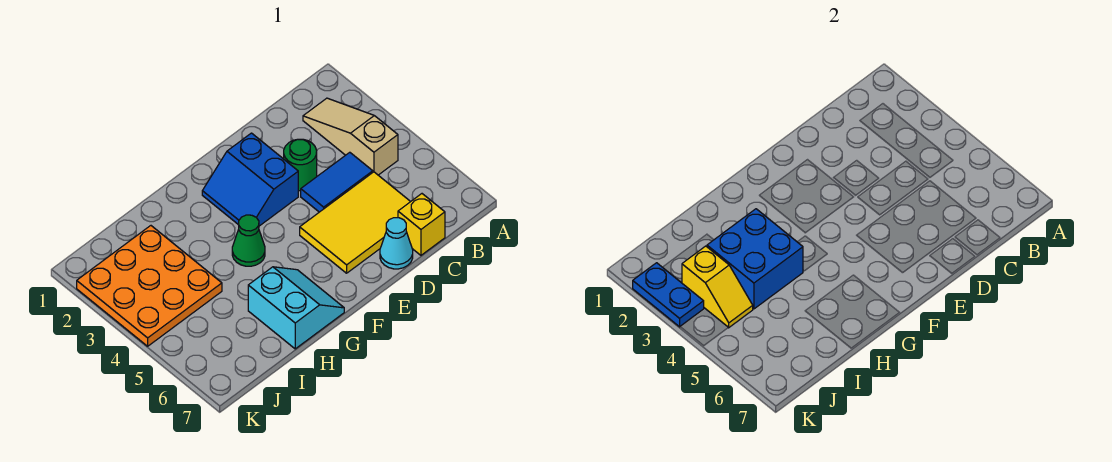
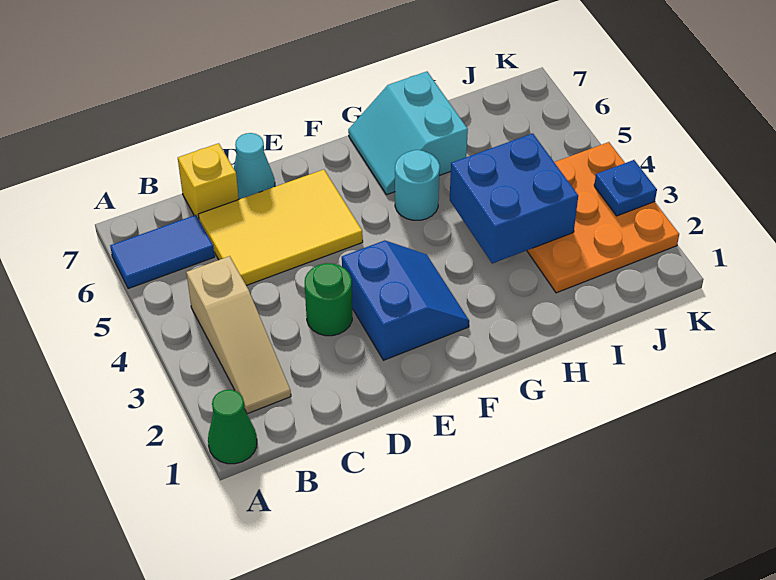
blue 1x2 tile [301,152,373,212] -> blue 1x2 tile moved to [110,215,215,289]
green 1x1 cone [232,215,265,266] -> green 1x1 cone moved to [208,390,257,464]
none -> cyan 1x1 round brick [395,150,440,220]
yellow 1x2 slope [682,246,753,328] -> none
blue 1x2 plate [633,263,704,327] -> blue 1x1 plate [594,160,657,216]

